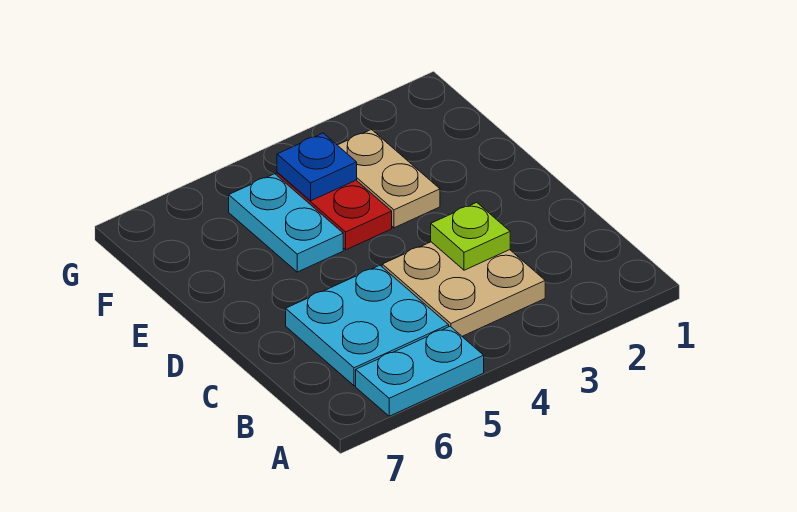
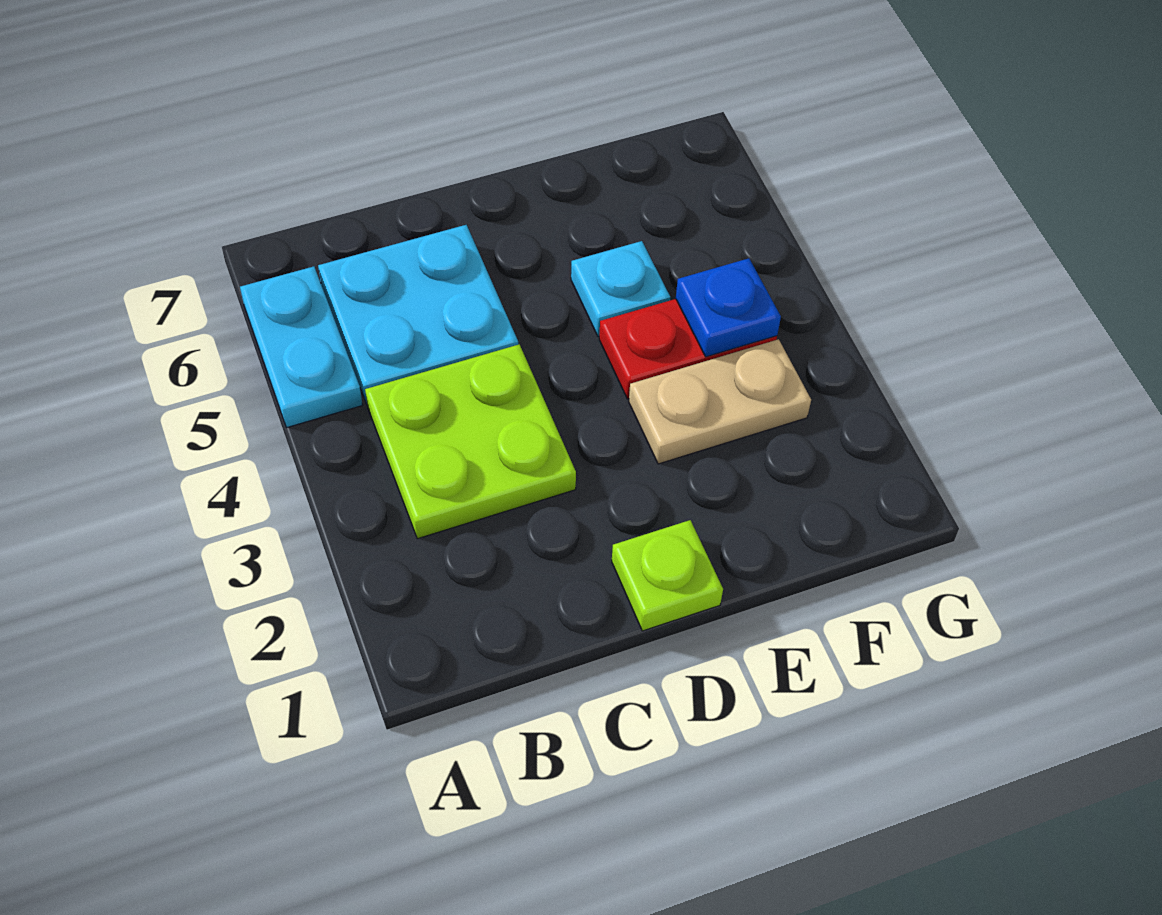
tan 2x2 plate [382,242,545,336] -> lime 2x2 plate [365,344,576,539]
lime 1x1 plate [431,202,510,270] -> lime 1x1 plate moved to [612,520,723,631]
cyan 1x2 plate [229,174,343,272] -> cyan 1x1 plate [571,241,670,337]

